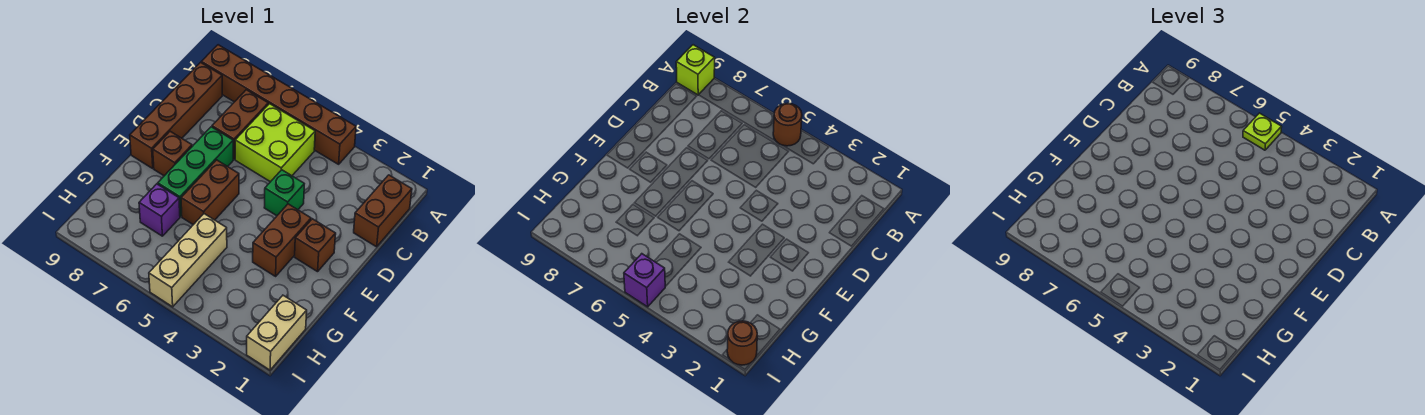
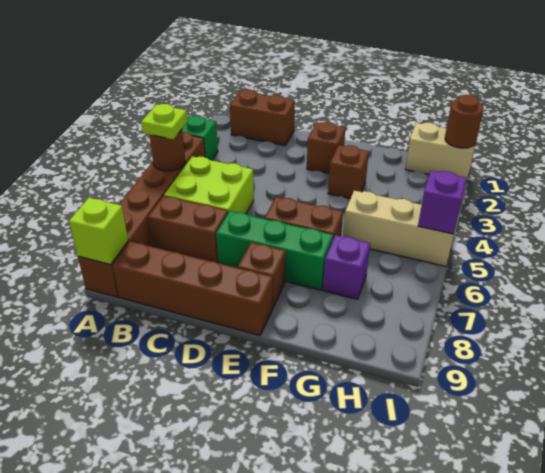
green 1x1 brick [264,170,304,216] -> green 1x1 brick moved to [182,116,218,160]
brown 1x2 brick [253,204,311,276] -> brown 1x1 brick [328,145,369,199]

